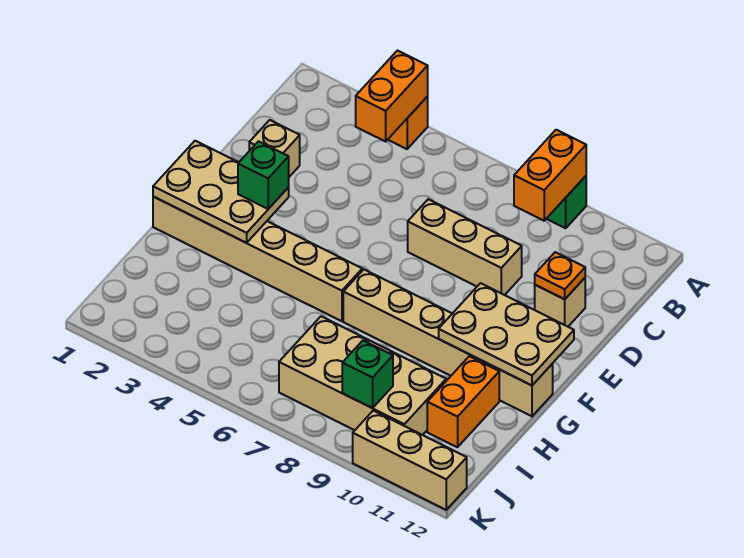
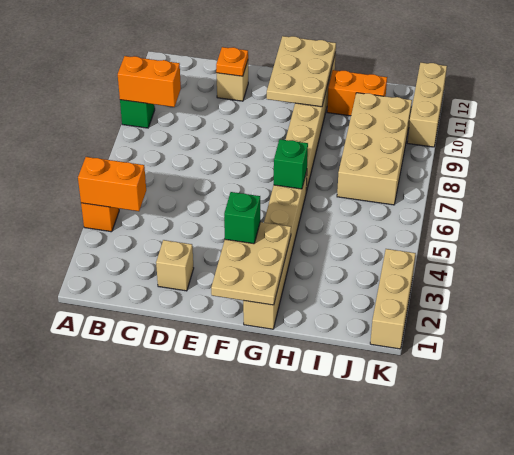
tan 1x3 brick [408,199,522,295] -> tan 1x3 brick moved to [370,249,416,349]
green 1x1 brick [342,341,393,408] -> green 1x1 brick moved to [274,139,308,189]

